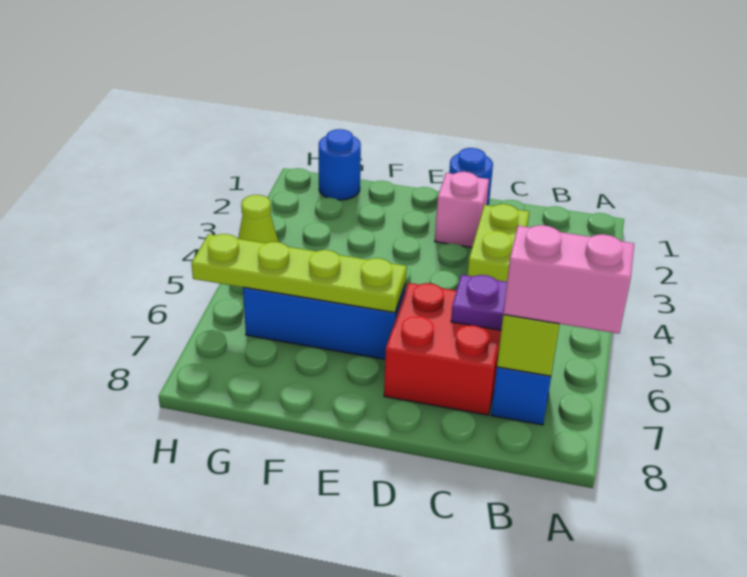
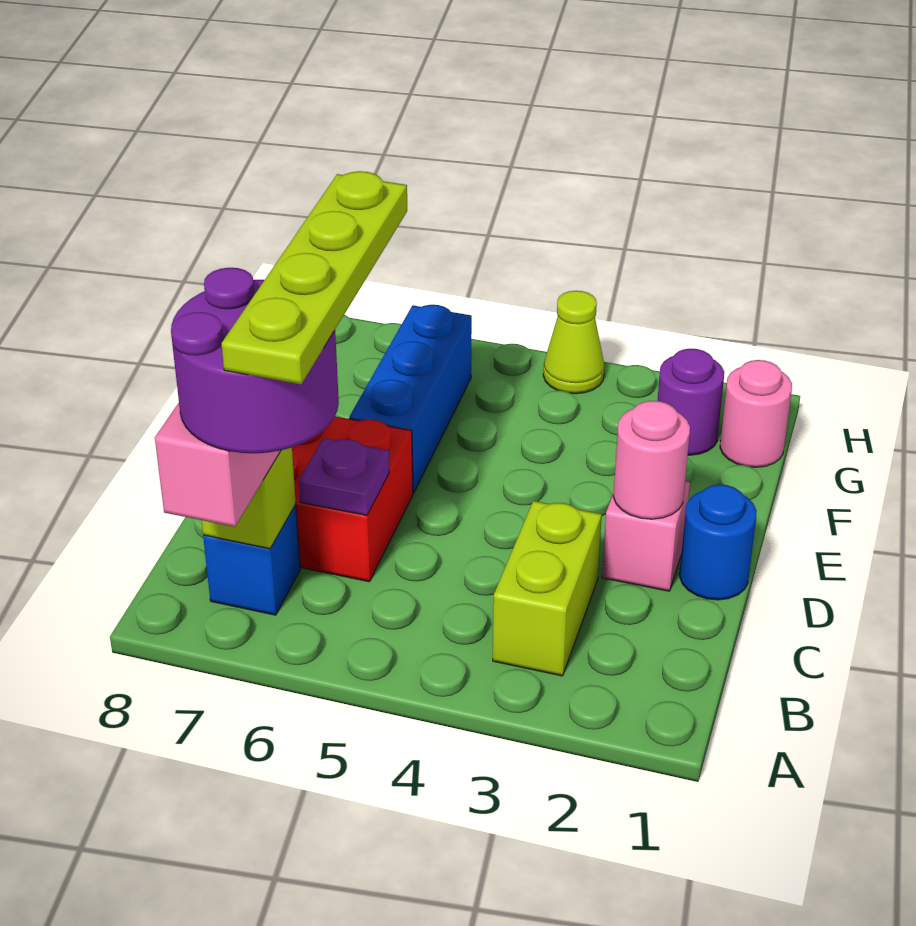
none -> purple 2x2 round brick [171,268,339,453]
lime 1x2 brick [467,204,529,282] -> lime 1x2 brick turned to [493,501,602,676]
none -> pink 1x1 round brick [613,401,690,519]
lime 1x4 plate [191,234,407,313] -> lime 1x4 plate moved to [222,171,407,384]
blue 1x1 round brick [319,129,361,200] -> pink 1x1 round brick [720,360,792,467]
none -> purple 1x1 round brick [658,349,724,455]

